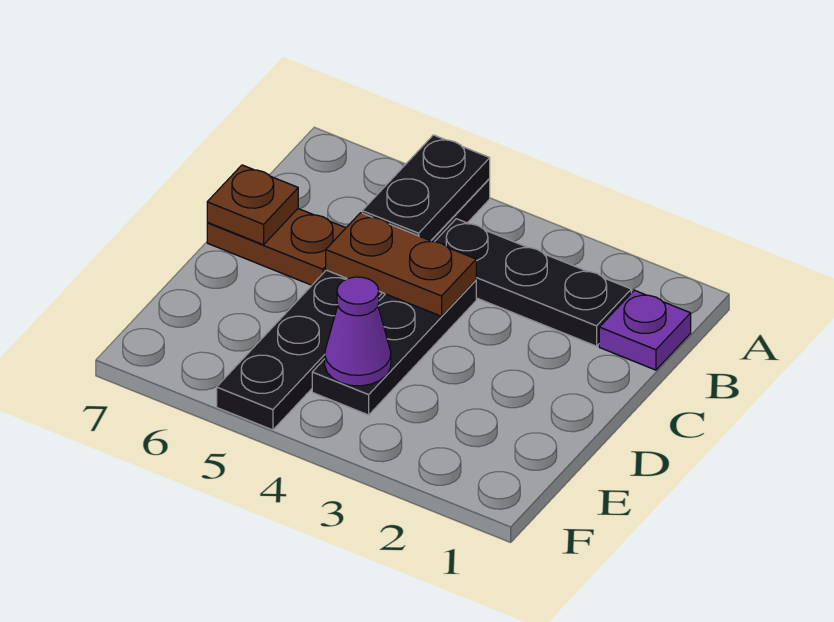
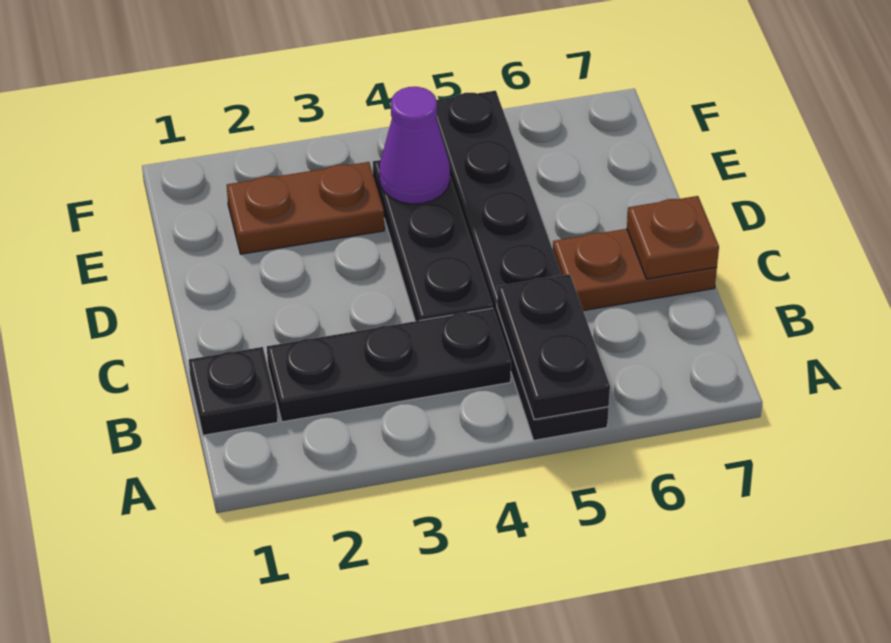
purple 1x1 plate [599,290,691,370] -> black 1x1 plate [189,347,278,435]
brown 1x2 plate [326,213,476,316] -> brown 1x2 plate moved to [227,162,384,254]

